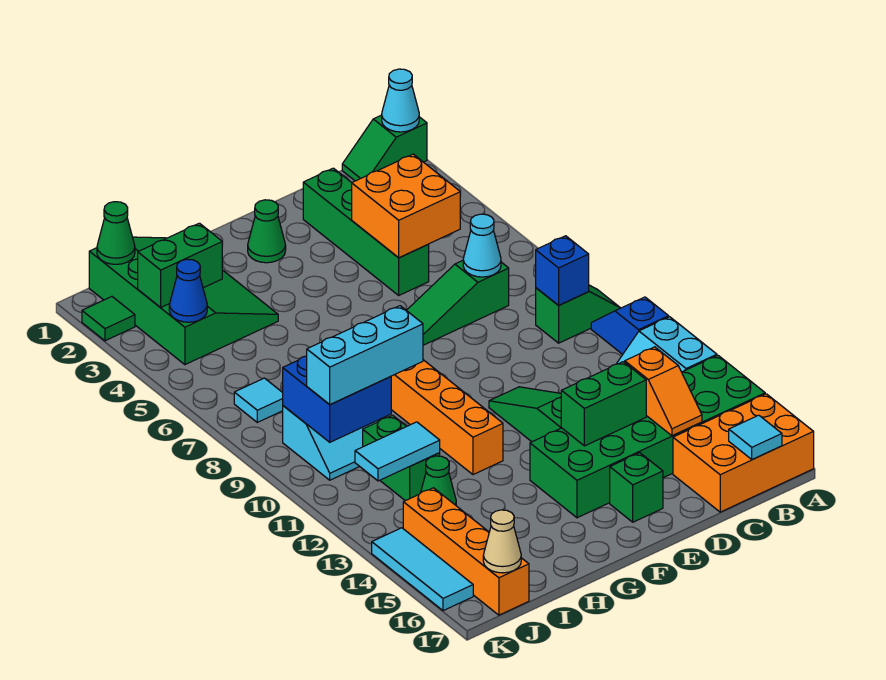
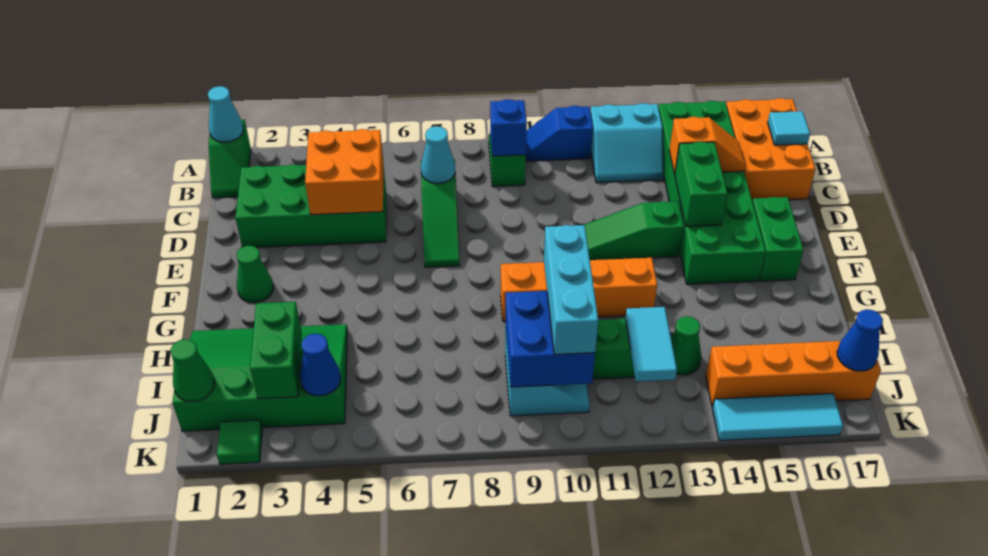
green 1x4 brick [303,168,429,295] -> green 2x4 brick [236,164,386,247]
green 1x1 brick [610,453,663,522] -> green 1x2 brick [752,197,804,281]
cyan 1x1 tile [234,378,283,422] -> none
tan 1x1 cone [483,510,521,573] -> blue 1x1 cone [837,309,883,371]

